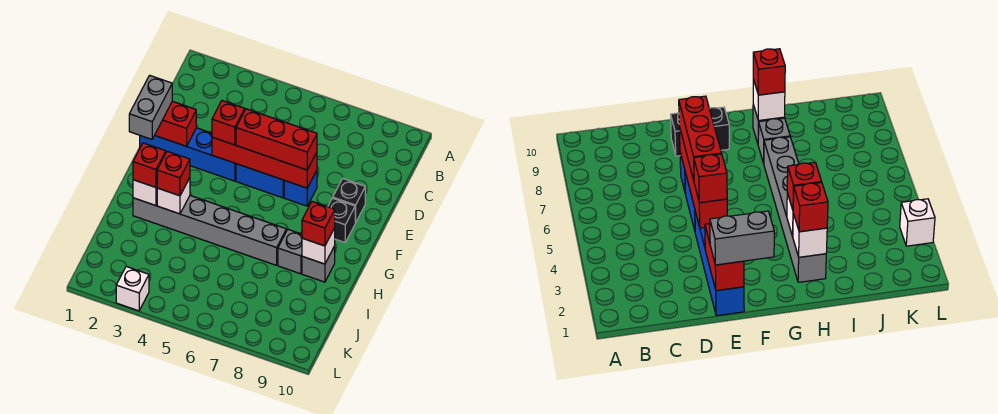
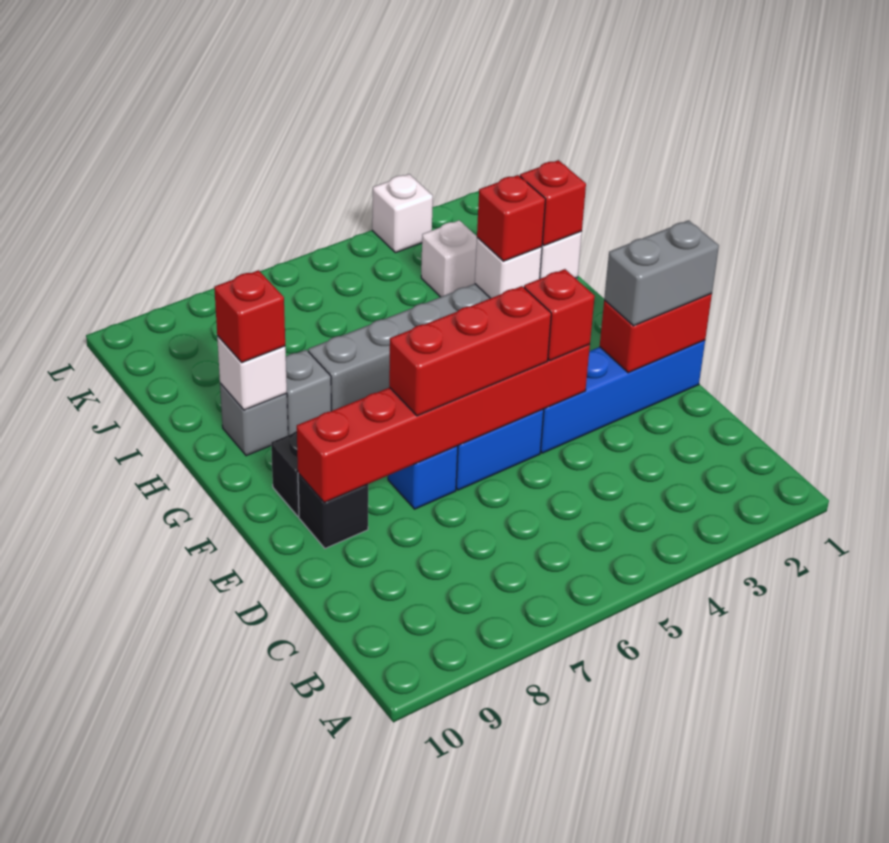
grey 1x2 brick [129,75,172,139] -> grey 1x2 brick turned to [604,220,719,326]
red 1x4 brick [212,137,317,188] -> red 1x6 brick [297,344,590,503]
none -> white 1x1 brick [421,220,477,297]

